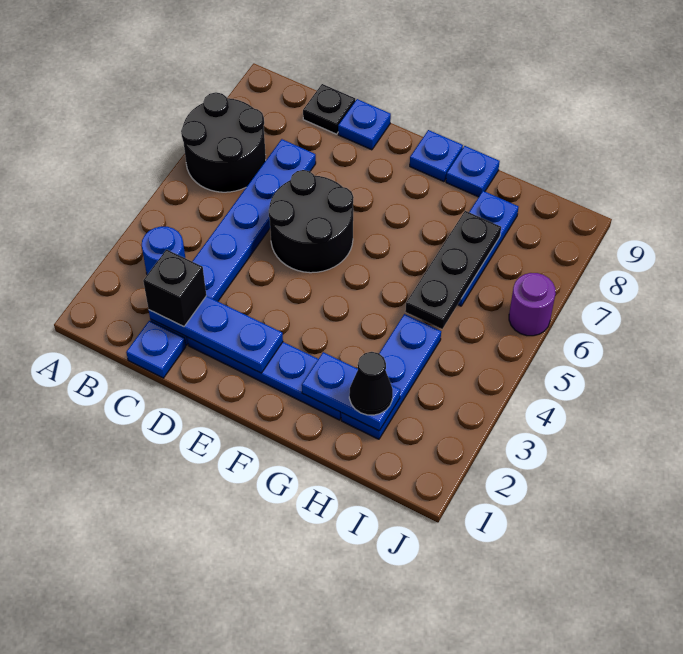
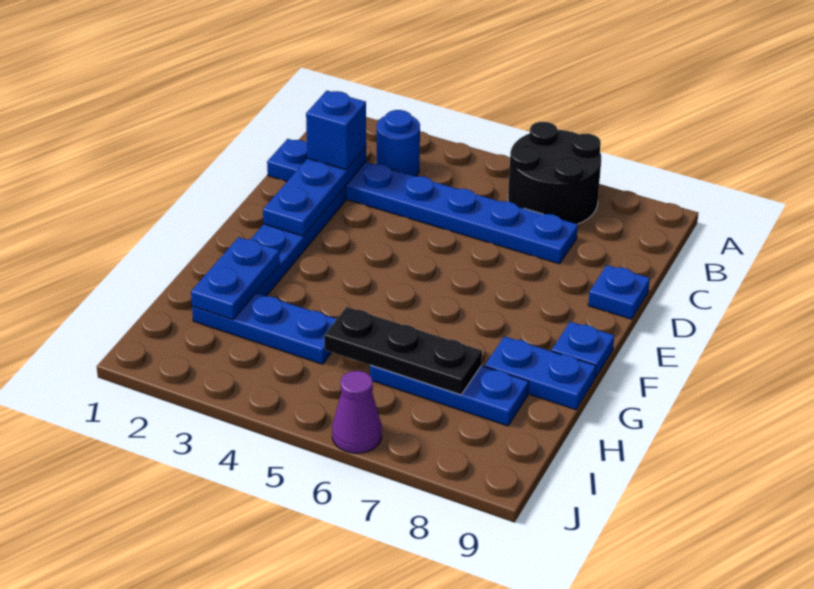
black 1x1 brick [143,250,206,327] -> blue 1x1 brick [306,91,366,170]
black 1x1 plate [303,84,355,134] -> none
black 2x2 round brick [269,170,354,273] -> none
blue 1x1 plate [446,146,500,197] -> blue 1x2 plate [485,336,596,410]
black 1x1 cone [349,352,393,415] -> none
purple 1x1 round brick [509,273,556,336] -> purple 1x1 cone [332,371,382,453]

